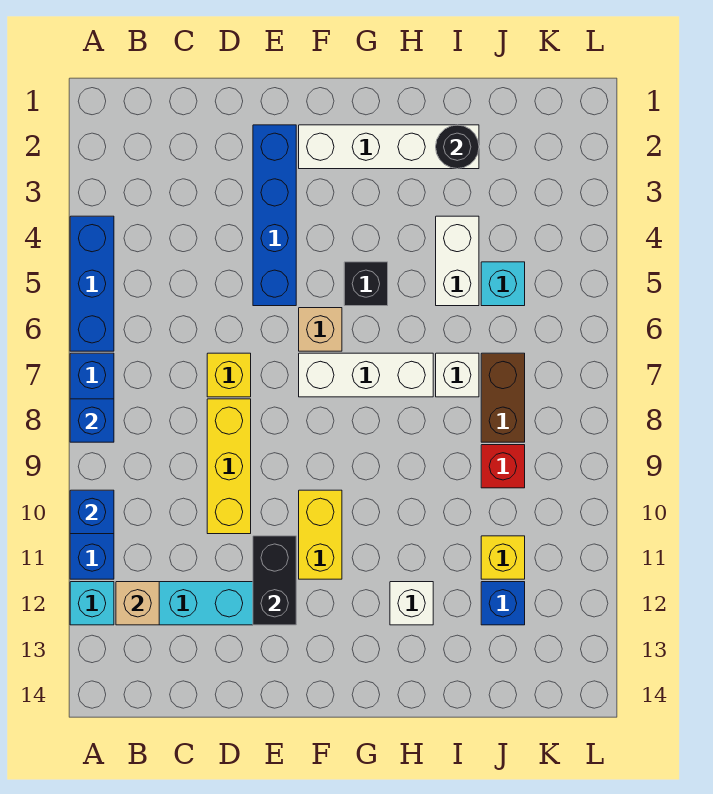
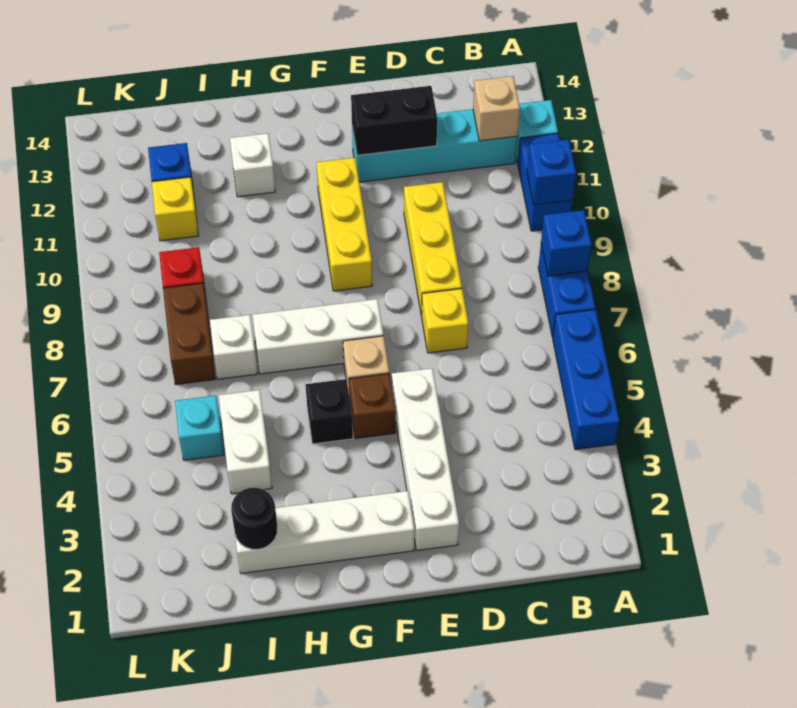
blue 1x4 brick [253,125,296,306] -> white 1x4 brick [392,368,459,550]
black 1x2 brick [253,536,296,625] -> black 1x2 brick turned to [351,86,437,155]
none -> brown 1x1 brick [349,374,396,439]
yellow 1x2 brick [299,490,342,579] -> yellow 1x3 brick [316,158,372,291]

